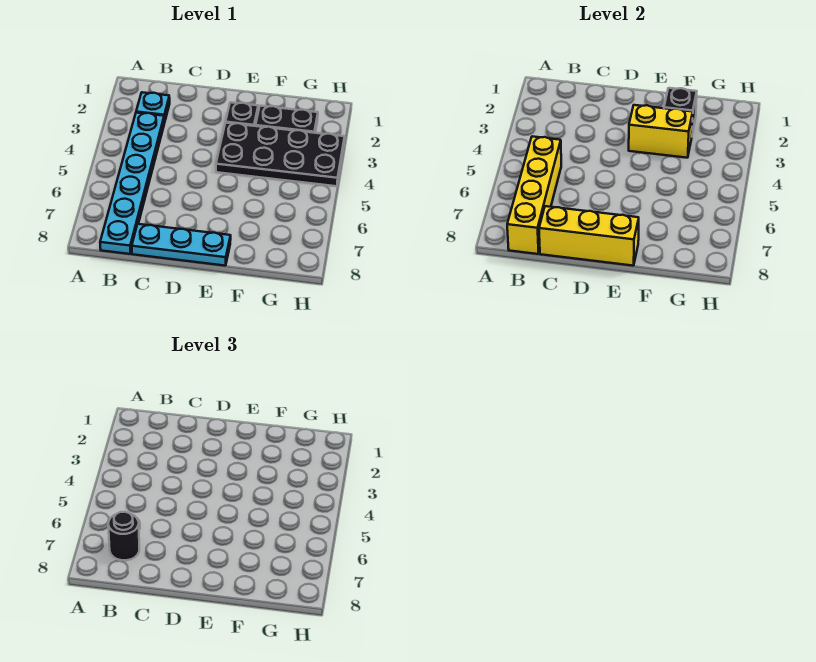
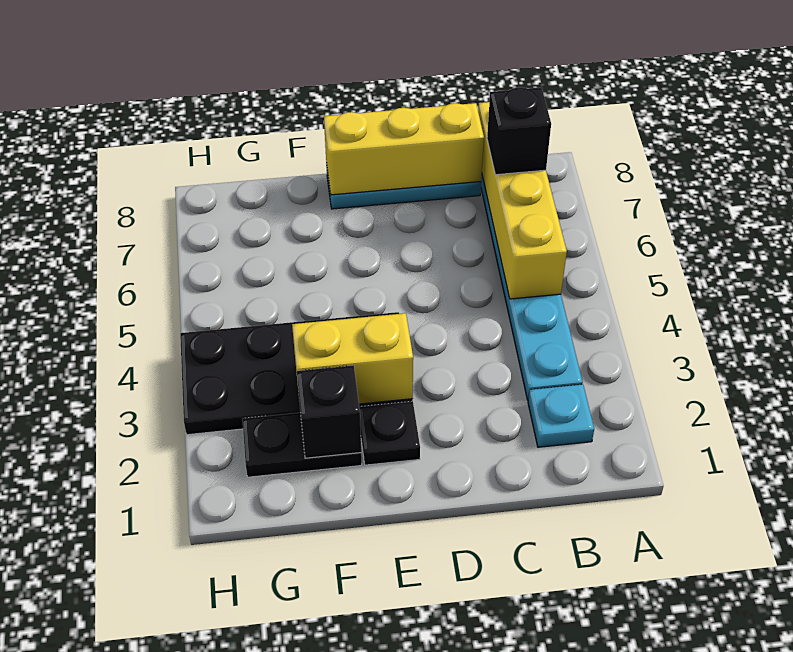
black 1x1 round brick [108,512,139,560] -> black 1x1 brick [487,87,551,175]

